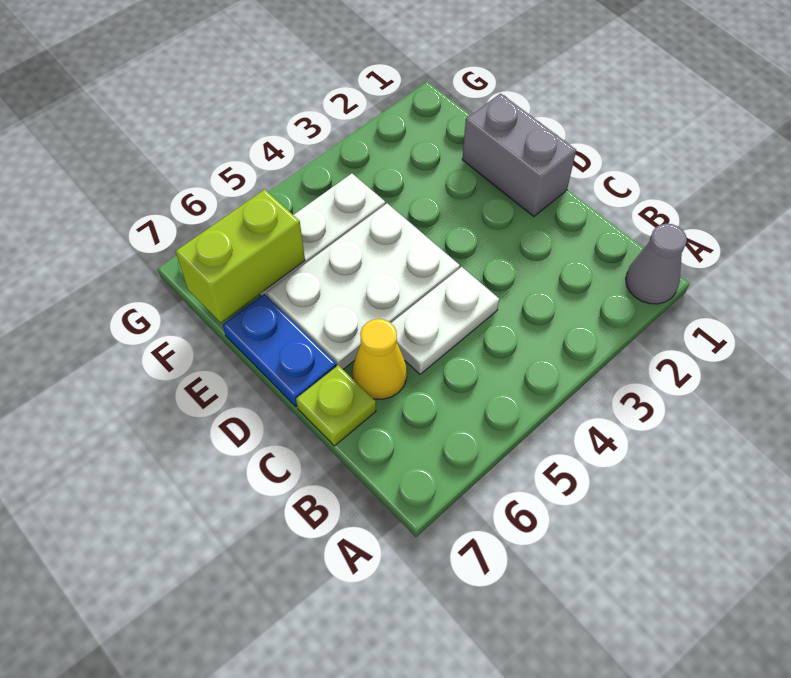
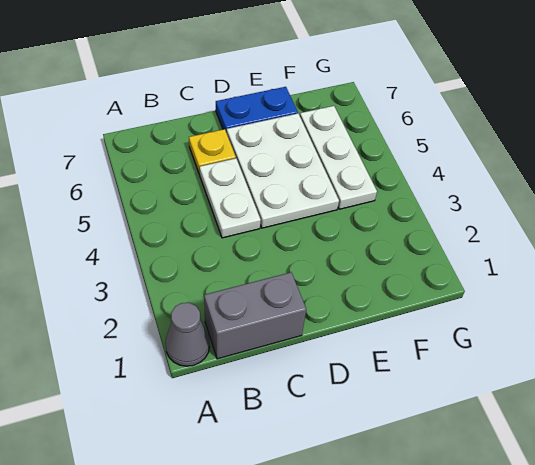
yellow 1x1 cone [352,319,407,399] -> yellow 1x1 plate [189,129,236,174]
lime 1x1 plate [296,365,376,446] -> none
grey 1x2 brick [462,93,576,217] -> grey 1x2 brick moved to [204,272,306,359]
lime 1x2 brick [176,189,305,322] -> none

